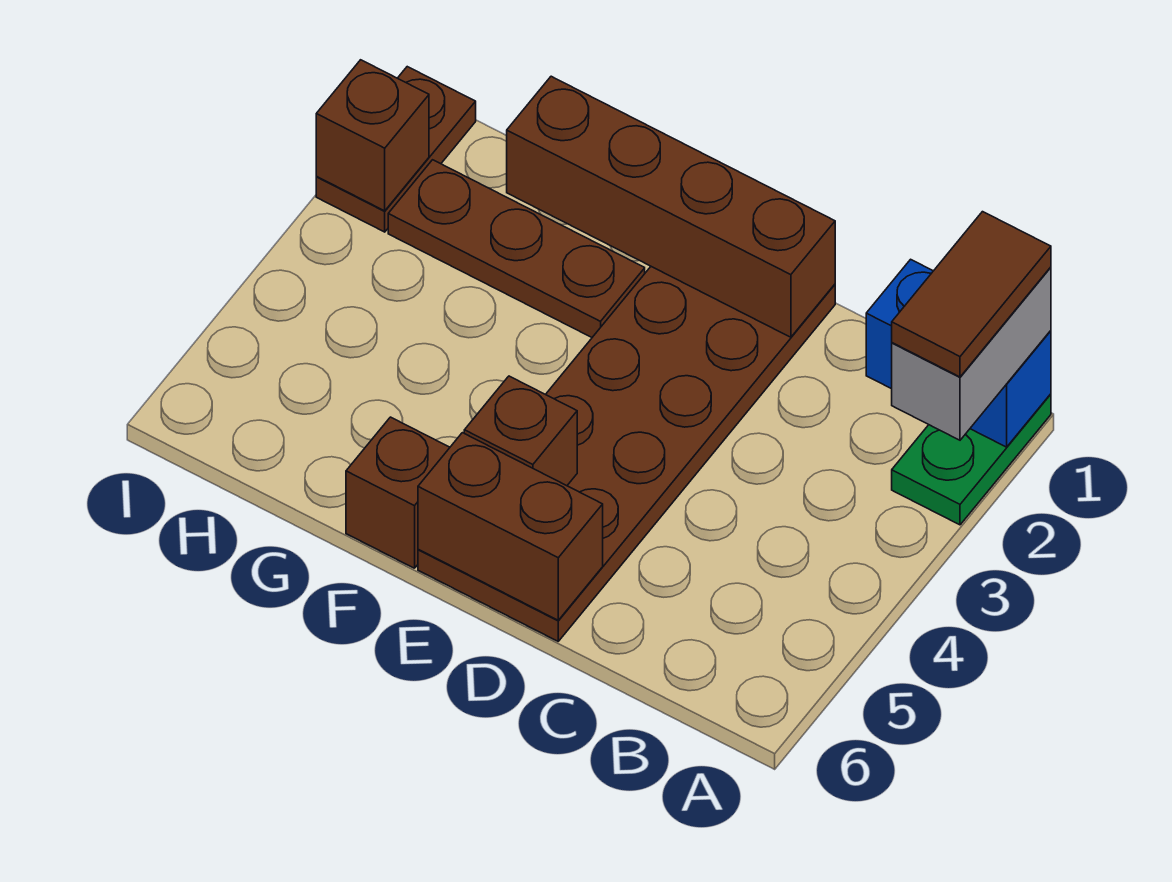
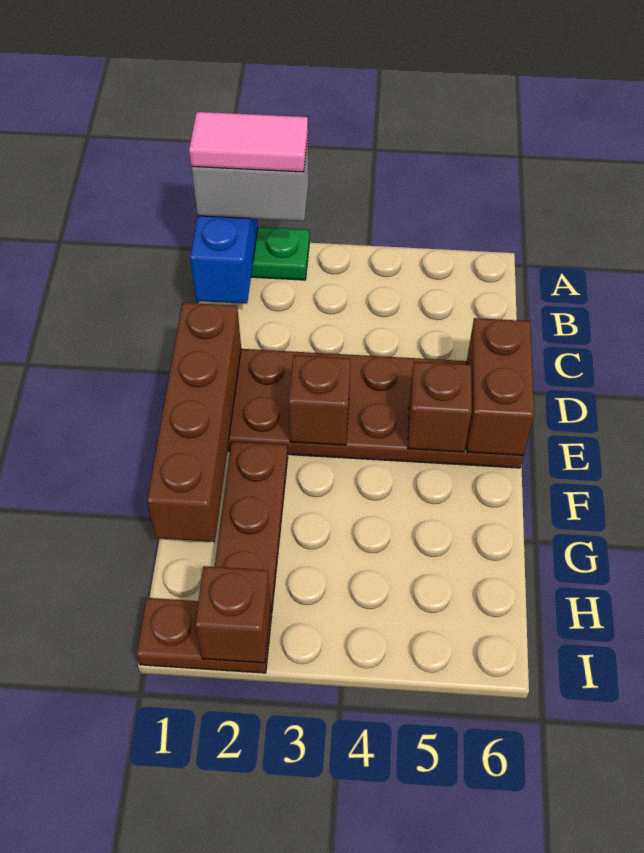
brown 1x2 tile [892,212,1051,377] -> pink 1x2 tile [189,112,308,172]
brown 1x1 brick [346,417,450,568] -> brown 1x1 brick moved to [289,355,351,445]

